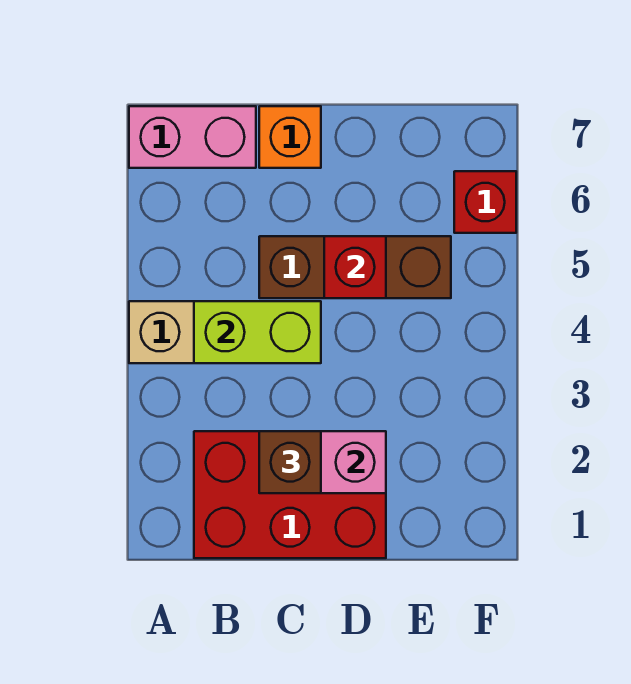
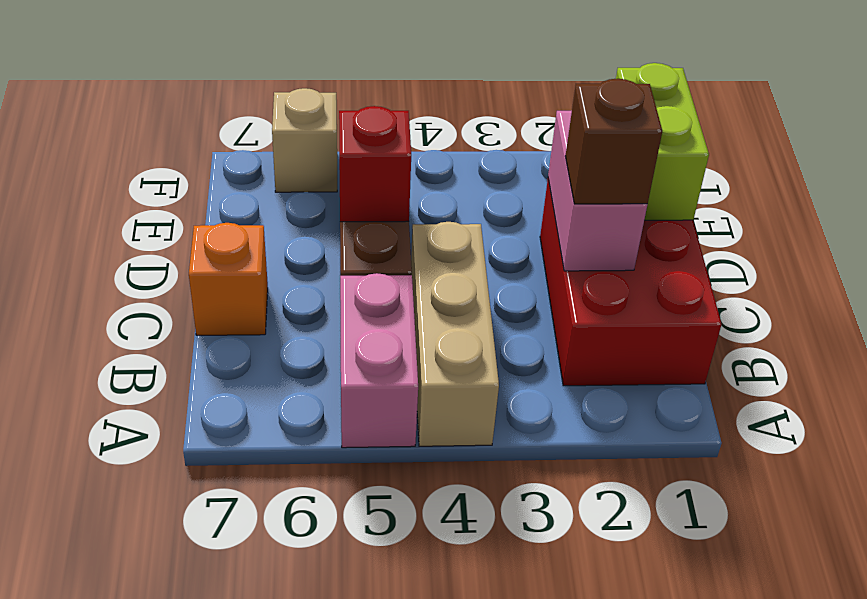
pink 1x2 brick [129,106,256,168] -> pink 1x2 brick moved to [340,273,418,448]
lime 1x2 brick [194,301,321,363] -> lime 1x2 brick moved to [616,63,709,220]
red 1x1 brick [454,171,516,233] -> tan 1x1 brick [272,88,337,192]

